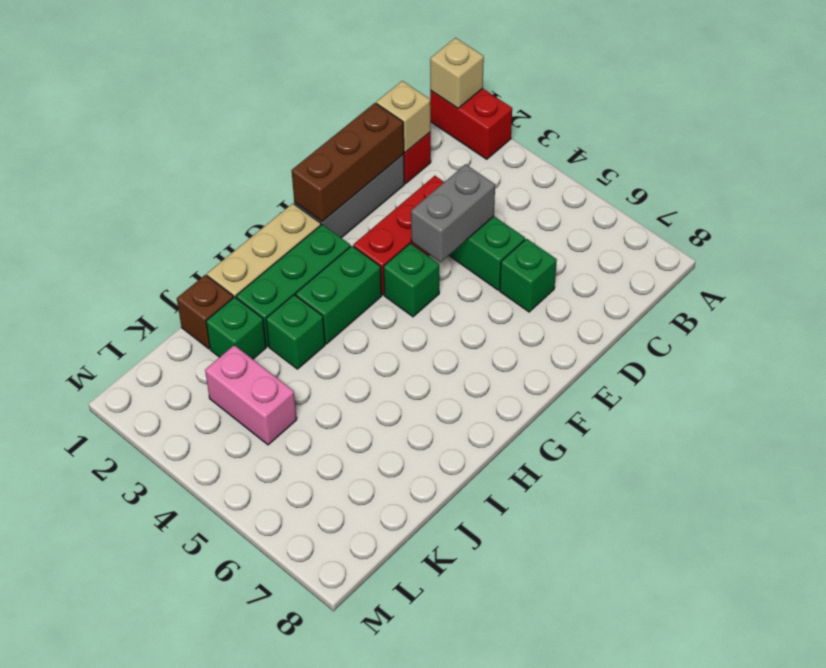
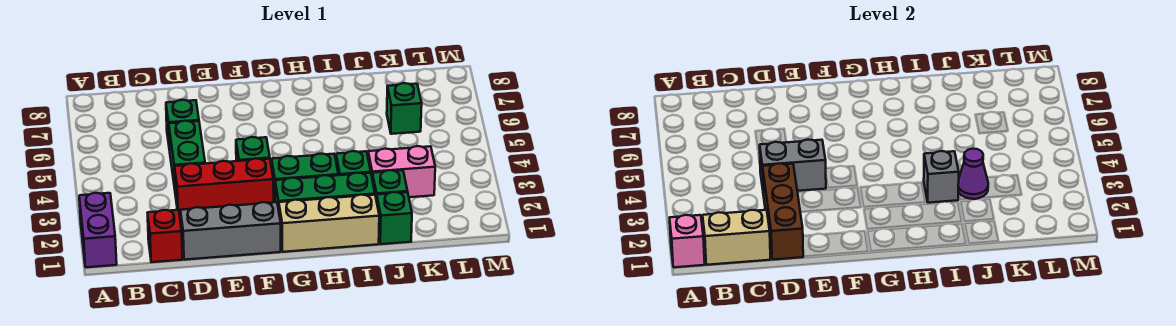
red 1x2 brick [430,88,512,159] -> purple 1x2 brick [79,193,117,267]
tan 1x1 brick [430,38,484,108] -> pink 1x1 brick [670,215,705,267]
tan 1x1 brick [376,81,431,152] -> tan 1x2 brick [703,210,770,265]
brown 1x3 brick [292,103,404,221] -> brown 1x3 brick turned to [762,163,803,260]
none -> grey 1x1 brick [924,151,959,203]
brown 1x1 brick [177,275,233,349] -> green 1x1 brick [377,192,412,244]
none -> purple 1x1 cone [958,149,988,199]
pink 1x2 brick [205,345,297,445] -> pink 1x2 brick turned to [368,146,435,197]
none -> green 1x1 brick [387,83,422,134]

